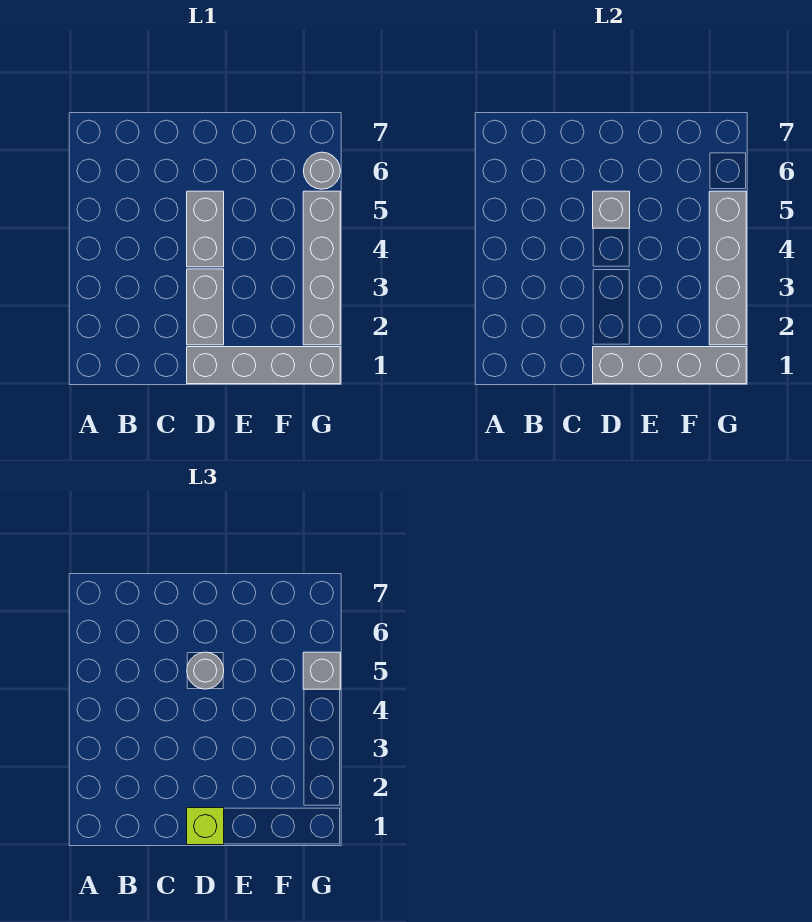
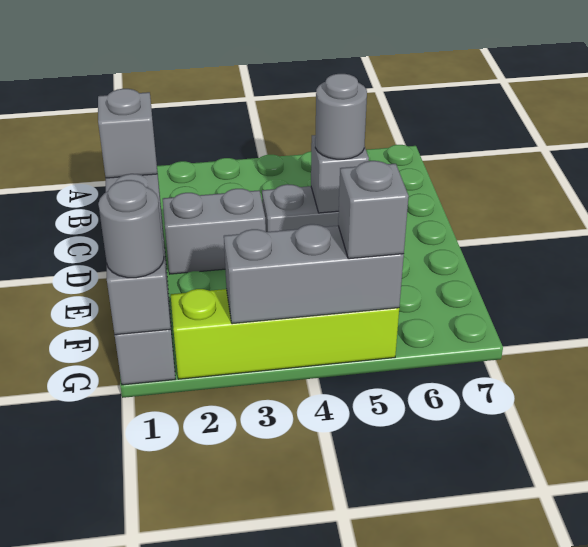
lime 1x1 brick [187,808,224,845] -> grey 1x1 brick [98,89,157,178]
grey 1x4 brick [303,191,340,345] -> lime 1x4 brick [171,289,399,379]
grey 1x4 brick [709,191,746,345] -> grey 1x3 brick [224,224,404,324]
grey 1x1 round brick [303,152,340,189] -> grey 1x1 round brick moved to [98,180,164,278]

